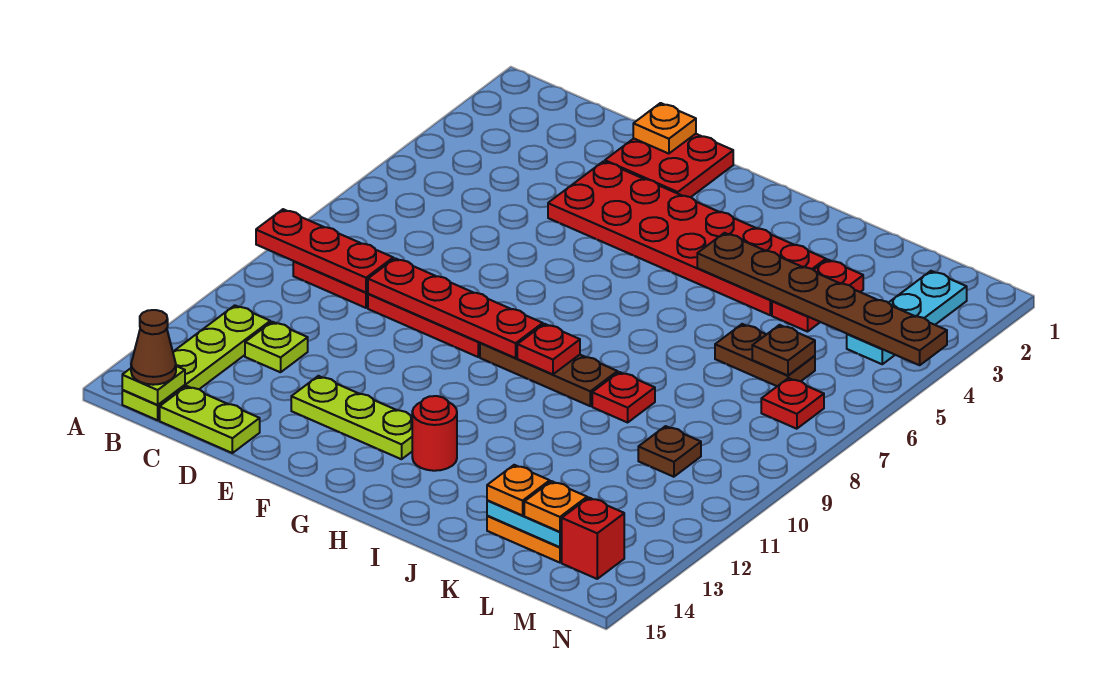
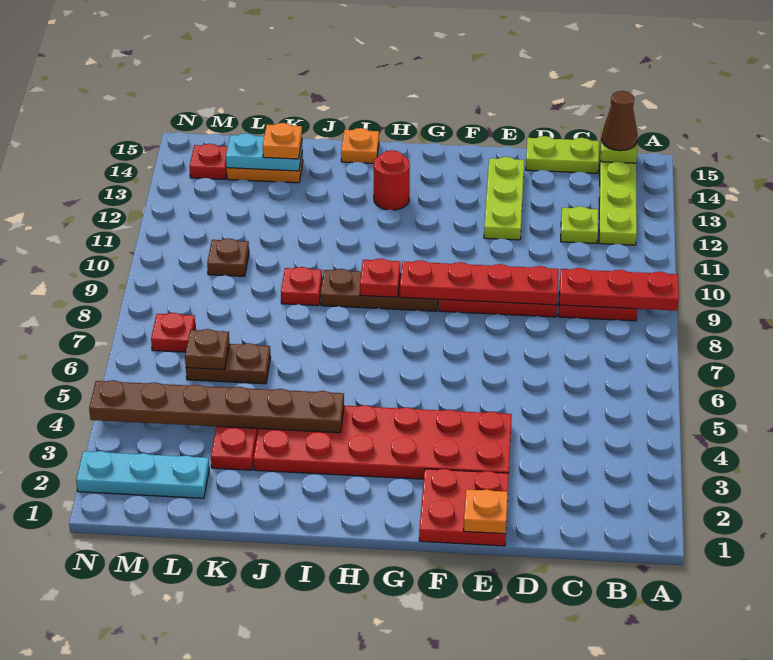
lime 1x3 plate [291,376,412,459] -> lime 1x3 plate turned to [484,157,524,240]
orange 1x1 plate [524,481,587,532] -> orange 1x1 plate moved to [341,128,379,163]
cyan 1x3 plate [847,271,967,364] -> cyan 1x3 plate turned to [76,451,209,498]
red 1x1 brick [562,498,624,579] -> red 1x1 plate [190,144,228,179]

